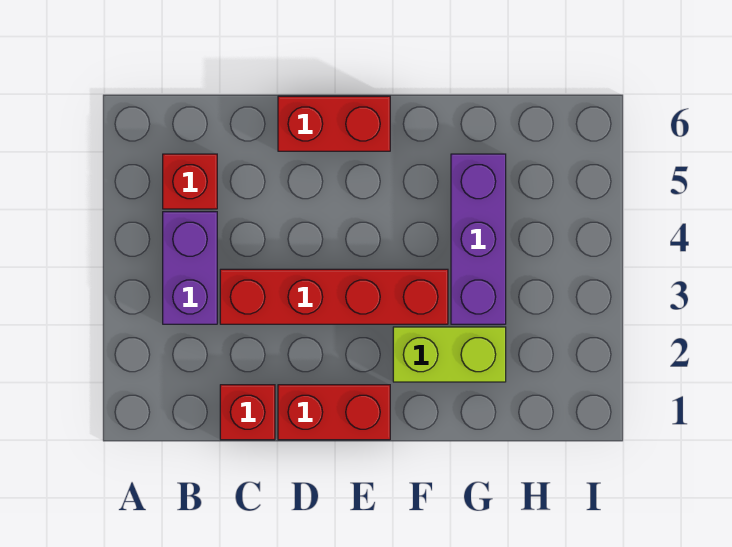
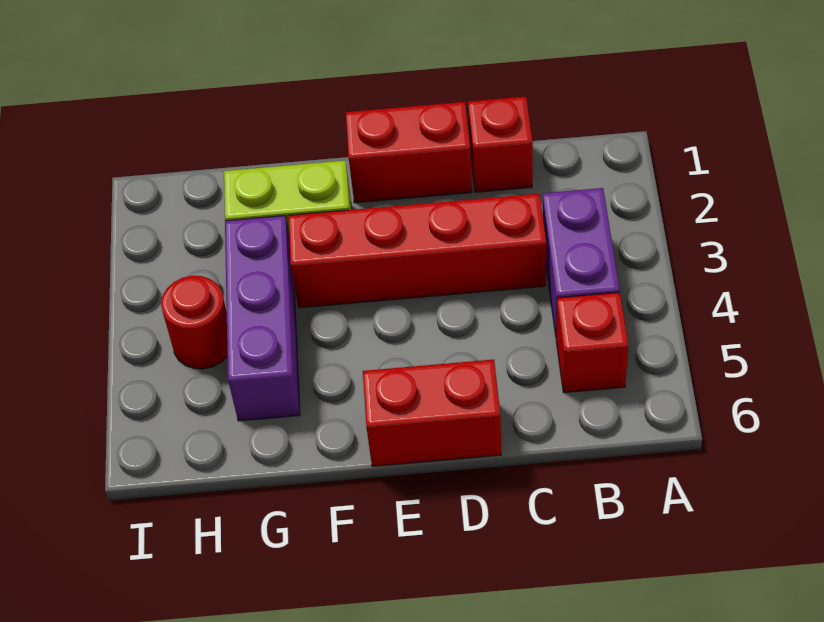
none -> red 1x1 round brick [161,276,227,369]

